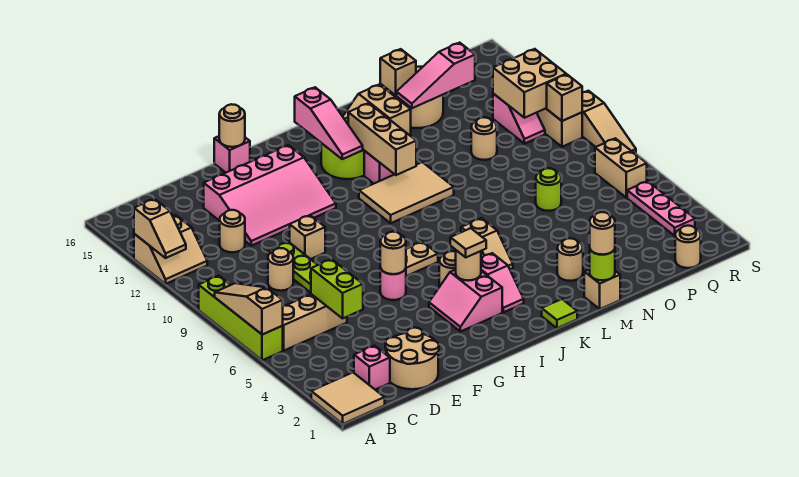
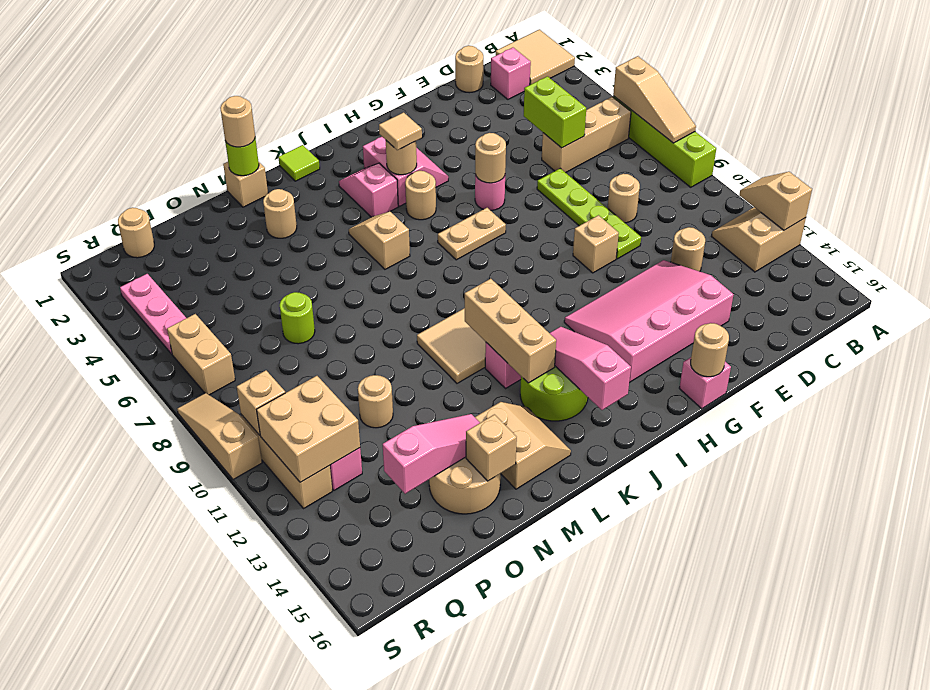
tan 2x2 round brick [385,328,439,389] -> tan 1x1 round brick [455,46,483,93]

